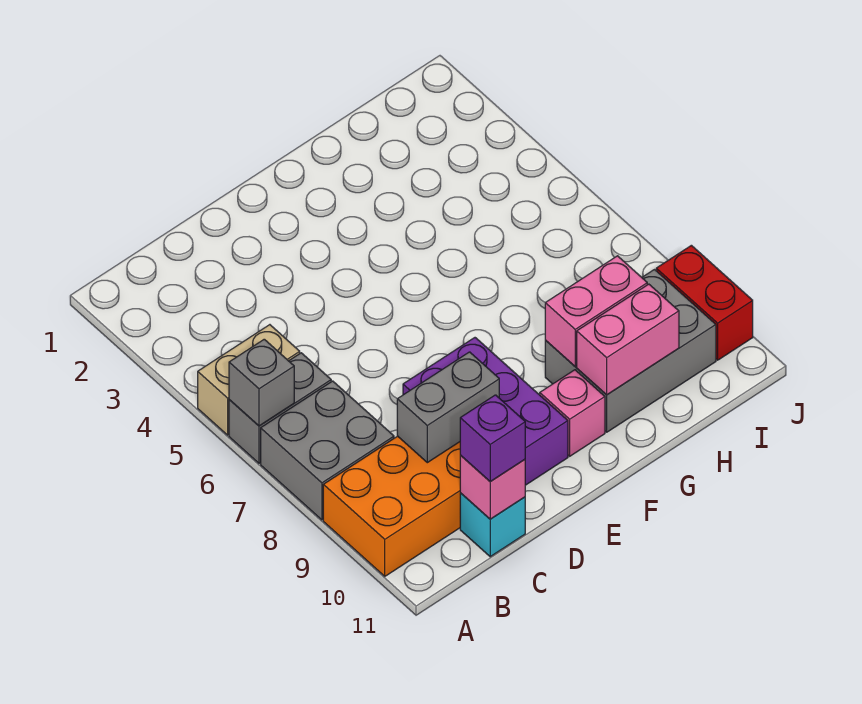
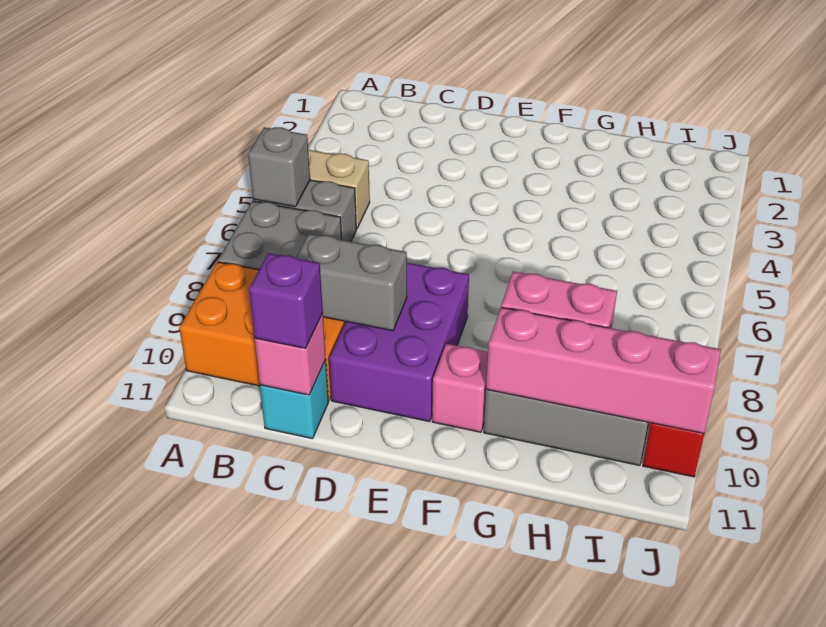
pink 1x2 brick [577,284,679,395] -> pink 1x4 brick [486,307,721,433]

